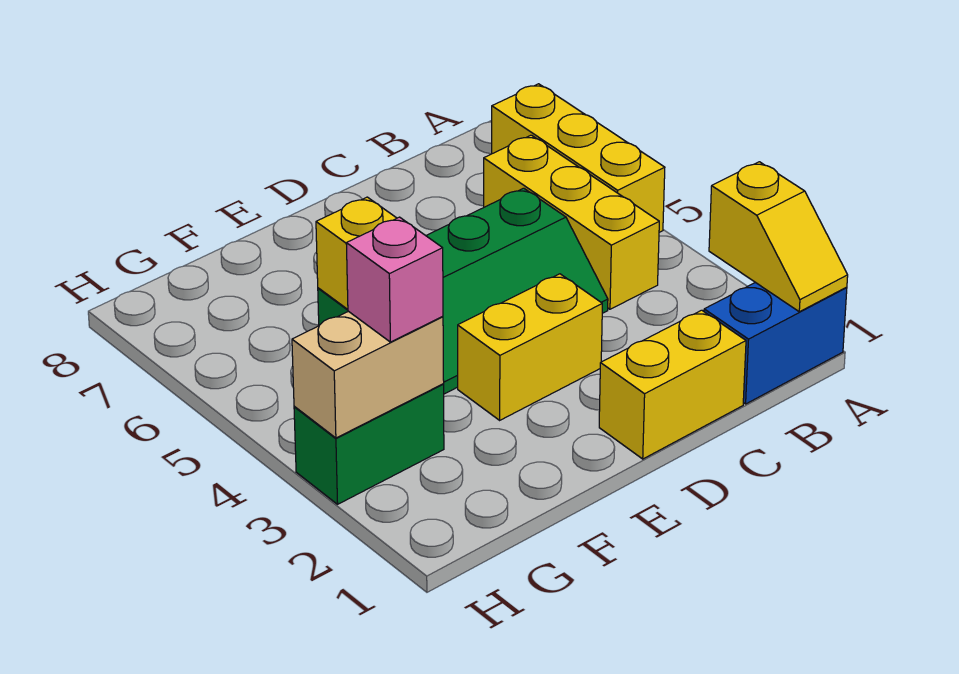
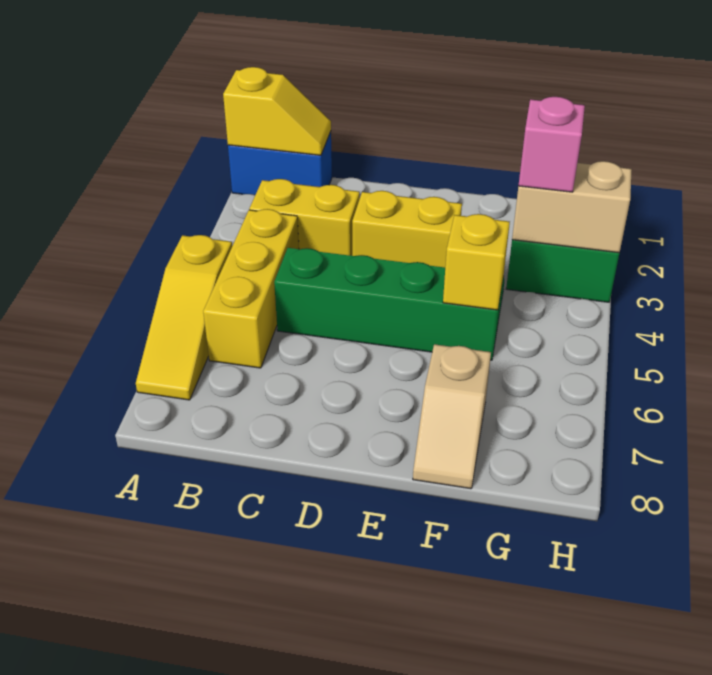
yellow 1x2 slope [709,162,848,312] -> yellow 1x2 slope turned to [223,67,331,155]
yellow 1x3 brick [492,84,665,232] -> yellow 1x3 slope [136,235,232,400]
yellow 1x2 brick [599,310,746,459] -> yellow 1x2 brick moved to [249,179,360,256]
none -> tan 1x2 slope [413,344,491,489]

